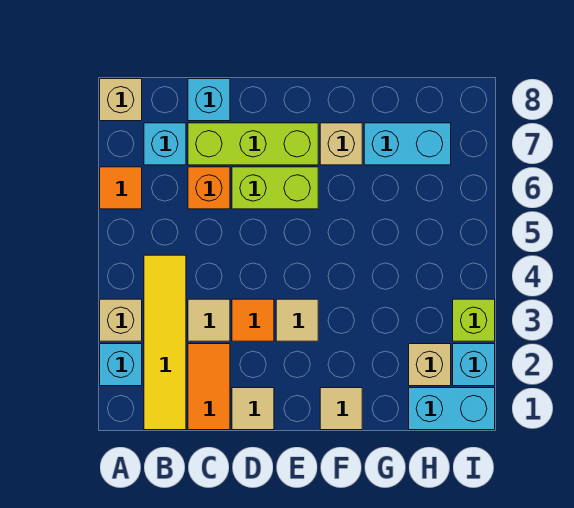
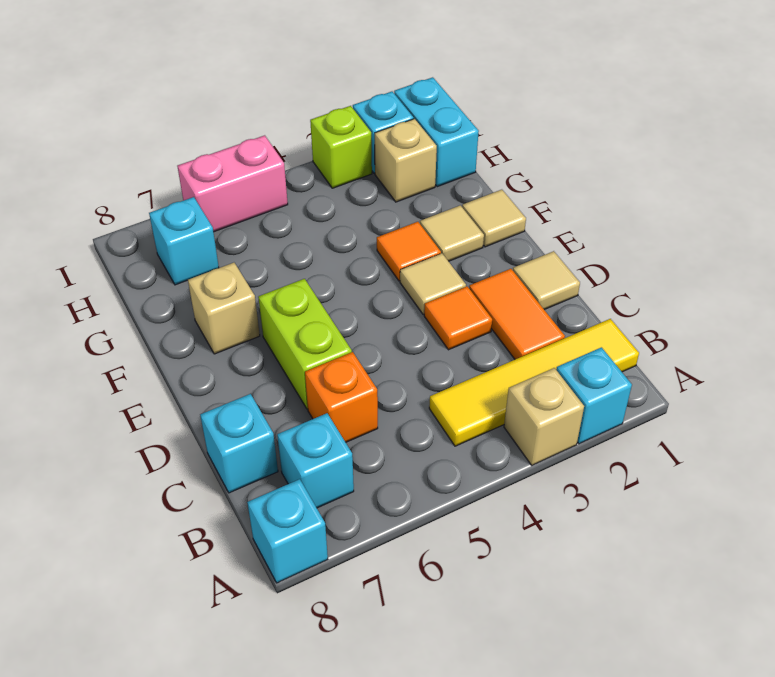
orange 1x1 tile [100,167,142,209] -> orange 1x1 tile moved to [377,222,441,281]
tan 1x1 brick [100,79,142,121] -> cyan 1x1 brick [247,479,328,583]
orange 1x2 tile [188,344,230,430] -> orange 1x2 tile turned to [469,269,565,359]
tan 1x1 tile [188,299,230,341] -> tan 1x1 tile moved to [420,205,484,261]
lime 1x3 brick [188,123,318,165] -> none
cyan 1x2 brick [364,123,451,165] -> cyan 1x1 brick [149,197,219,285]
none -> pink 1x2 brick [177,135,288,232]

